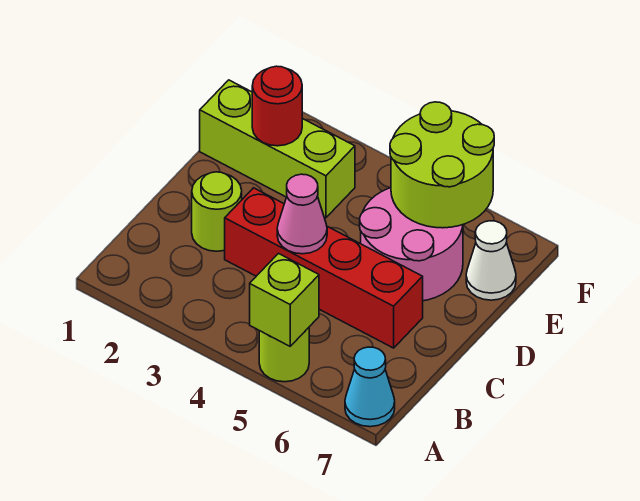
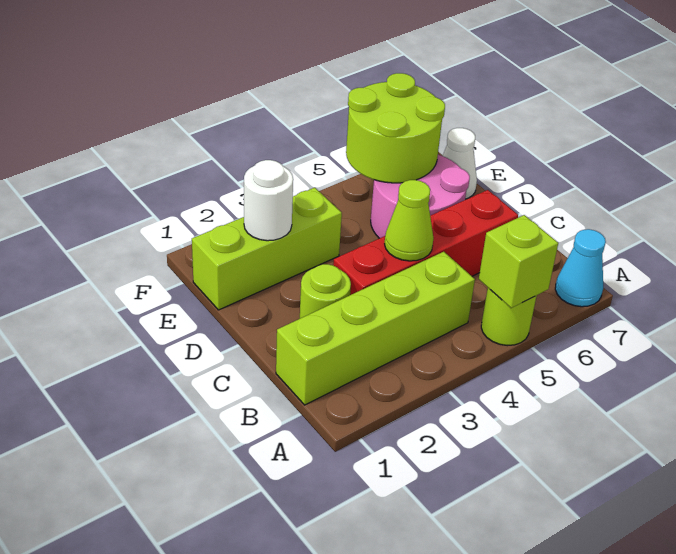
none -> lime 1x4 brick [276,252,475,405]
pink 1x1 cone [277,174,327,254] -> lime 1x1 cone [385,180,433,261]
red 1x1 round brick [252,66,302,146] -> white 1x1 round brick [244,160,293,241]

